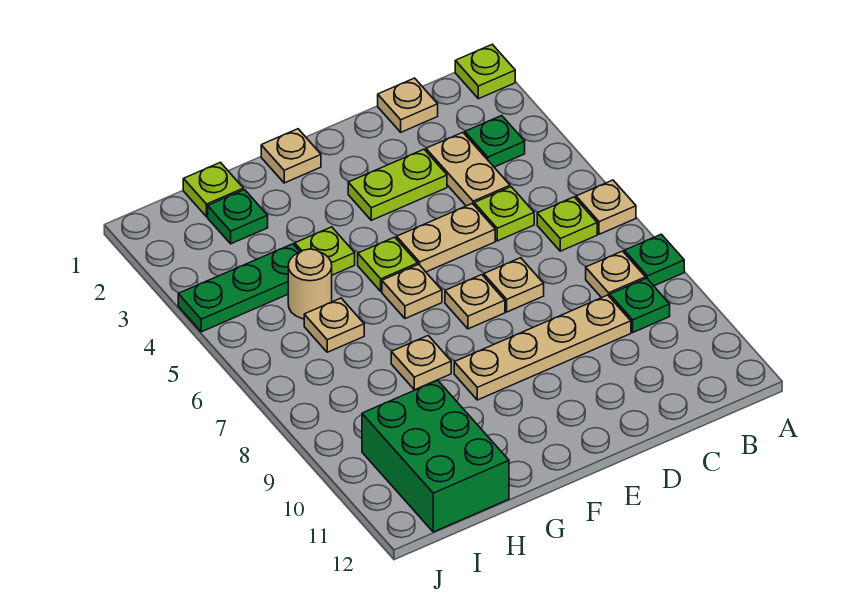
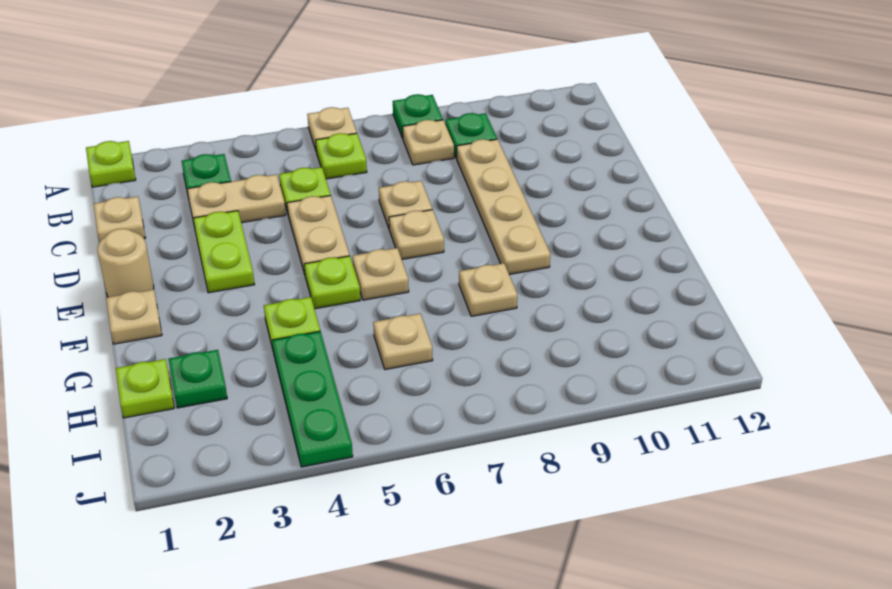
tan 1x1 round brick [288,249,332,319] -> tan 1x1 round brick moved to [97,229,154,297]
green 2x3 brick [362,380,509,532] -> none

